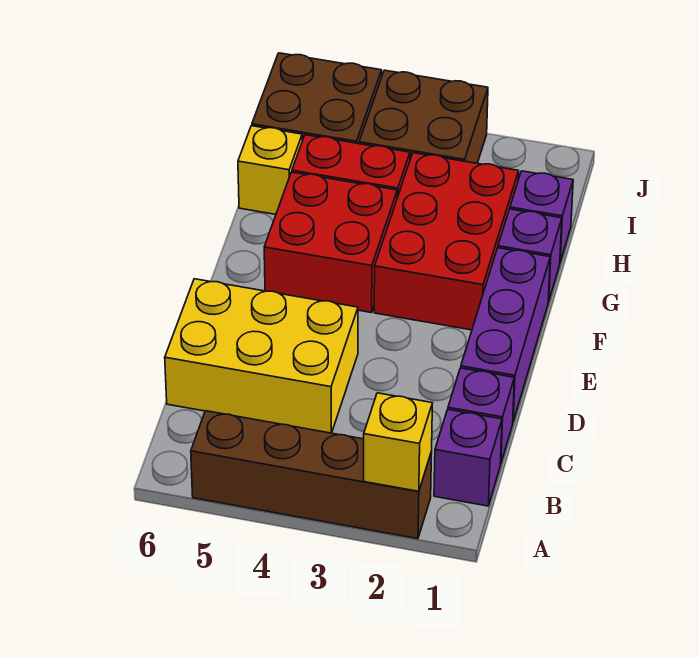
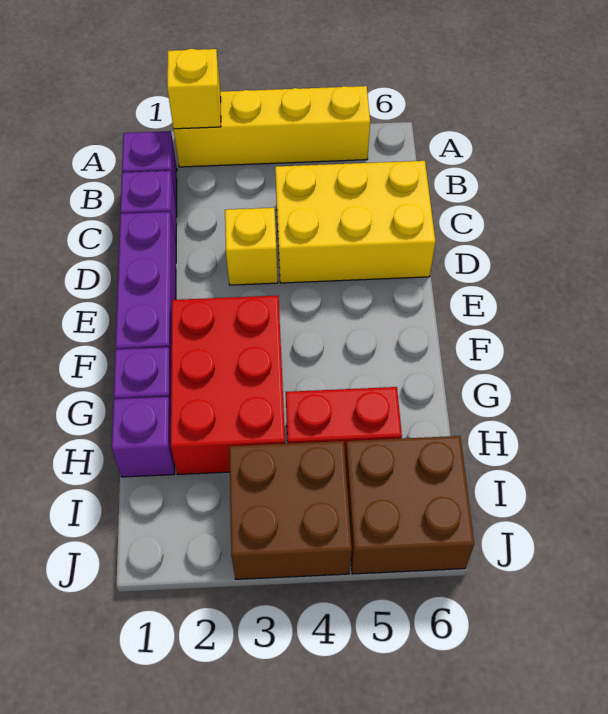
brown 1x4 brick [191,411,432,539] -> yellow 1x4 brick [174,86,370,167]
red 2x2 brick [264,172,397,313] -> none
yellow 1x1 brick [238,126,302,214] -> yellow 1x1 brick moved to [225,208,278,285]

